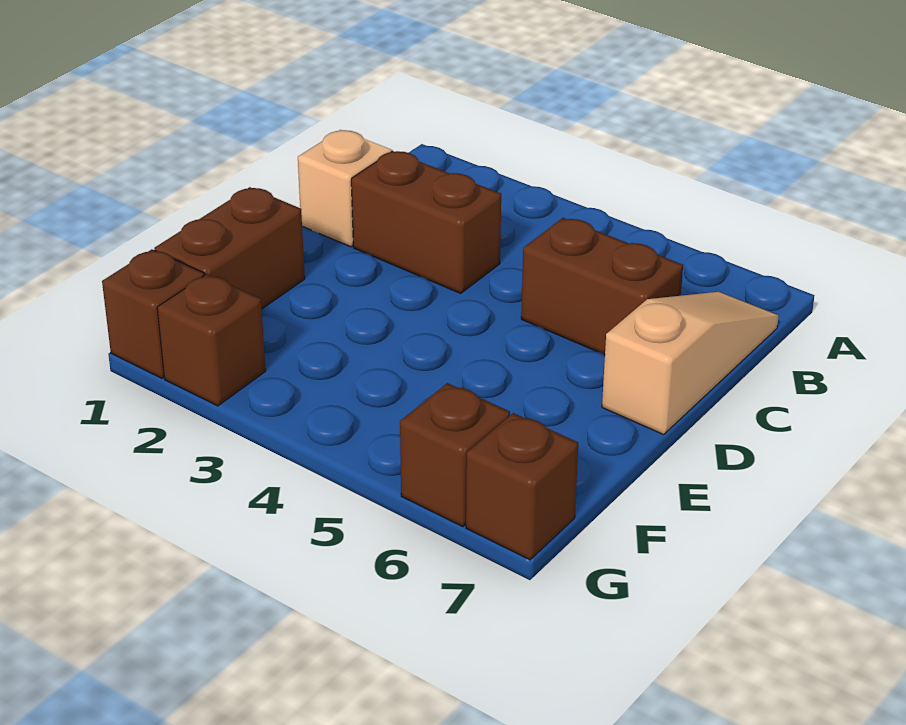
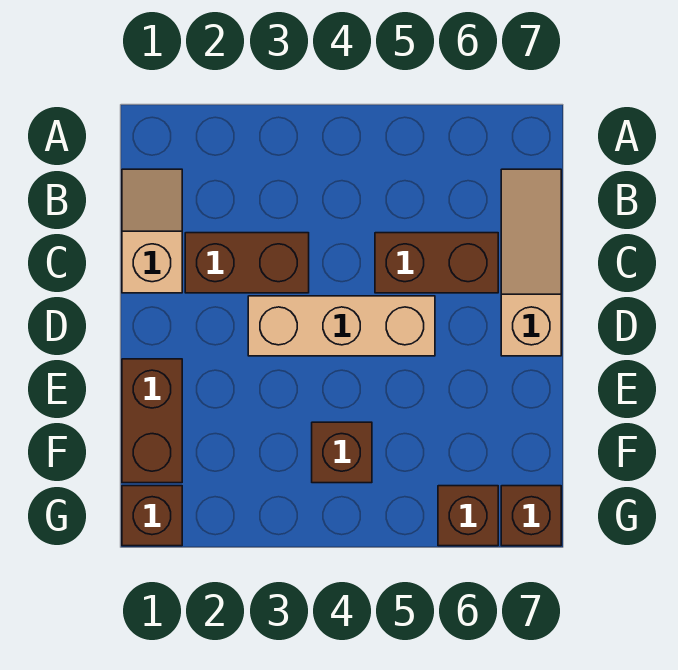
none -> tan 1x3 brick [248,296,435,356]
brown 1x1 brick [157,274,266,406] -> brown 1x1 brick moved to [312,422,372,483]

